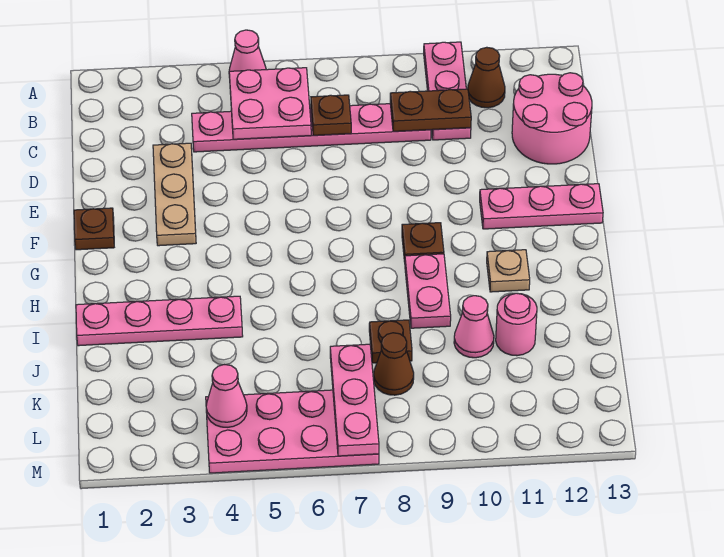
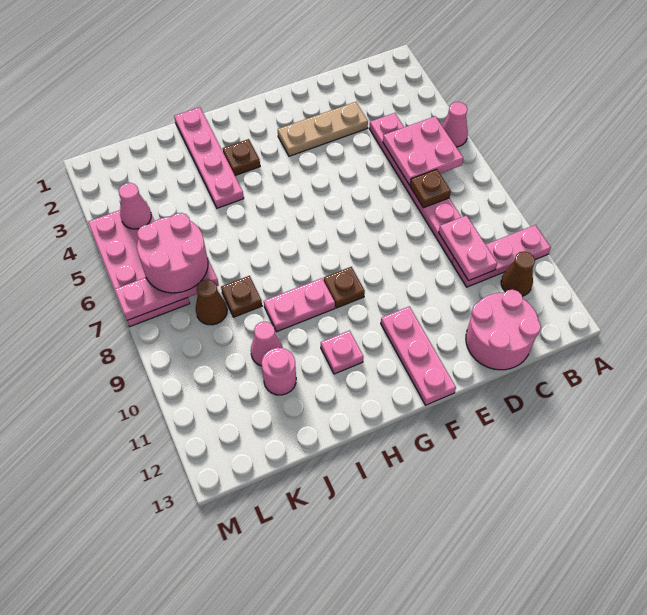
brown 1x2 plate [390,89,471,131] -> pink 1x2 plate [439,215,497,281]
brown 1x1 plate [74,208,114,250] -> brown 1x1 plate moved to [223,139,260,176]
tan 1x1 plate [487,250,530,292] -> pink 1x1 plate [321,330,363,374]
none -> pink 2x2 round brick [137,213,208,293]

